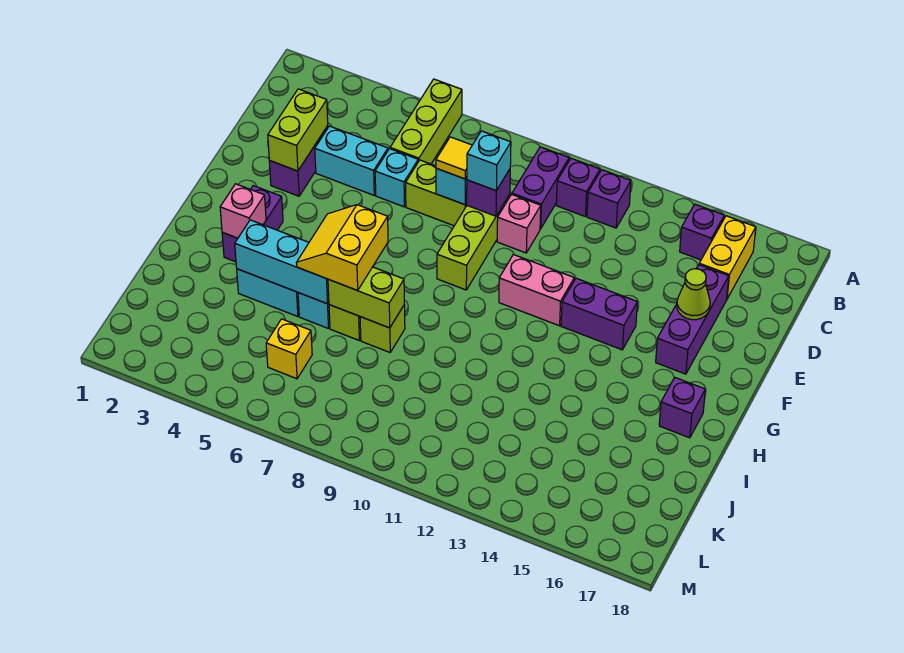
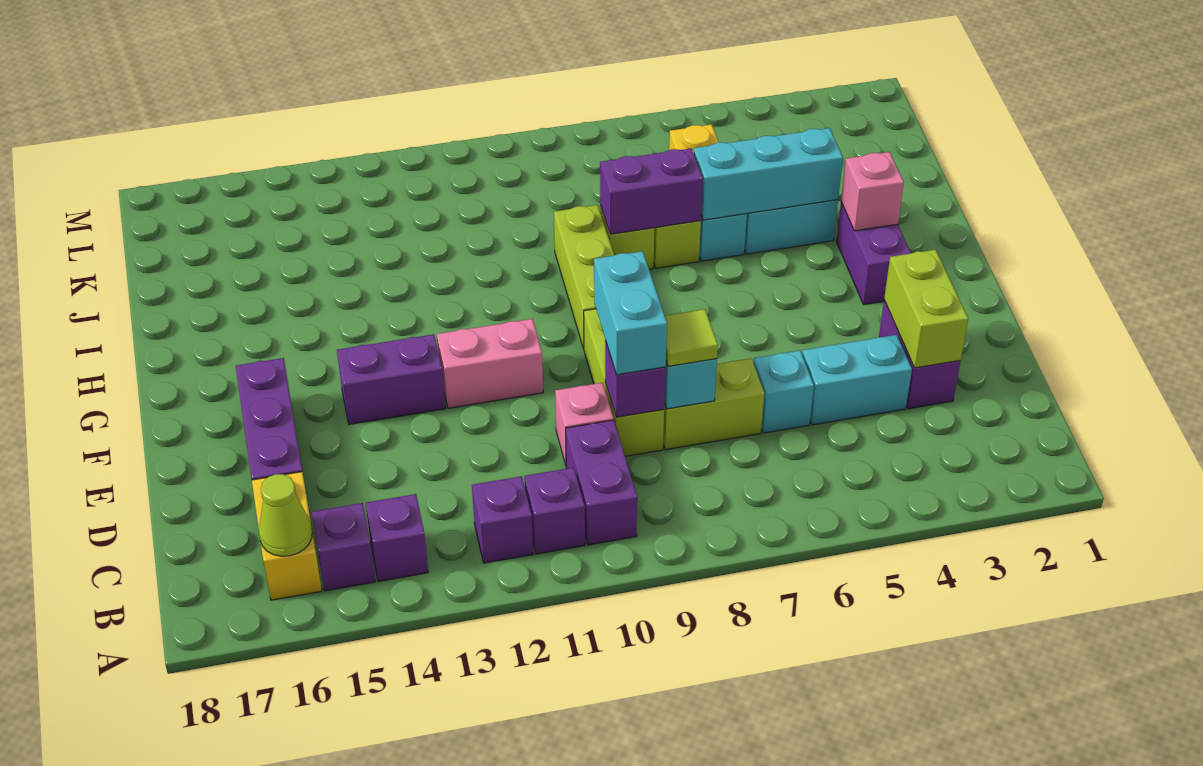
lime 1x3 brick [390,79,462,164] -> lime 1x3 brick moved to [554,205,614,349]
yellow 1x1 tile [436,137,472,179] -> lime 1x1 tile [665,309,718,366]
cyan 1x1 brick [467,131,511,191] -> cyan 1x2 brick [594,251,667,375]
lime 1x1 cone [677,269,710,320] -> lime 1x1 cone moved to [259,474,312,556]
yellow 2x2 slope [296,205,388,290] -> none
purple 1x1 brick [659,378,705,438] -> purple 1x1 brick moved to [366,494,428,582]
lime 1x2 brick [328,267,404,328] -> purple 1x2 brick [600,148,703,234]

